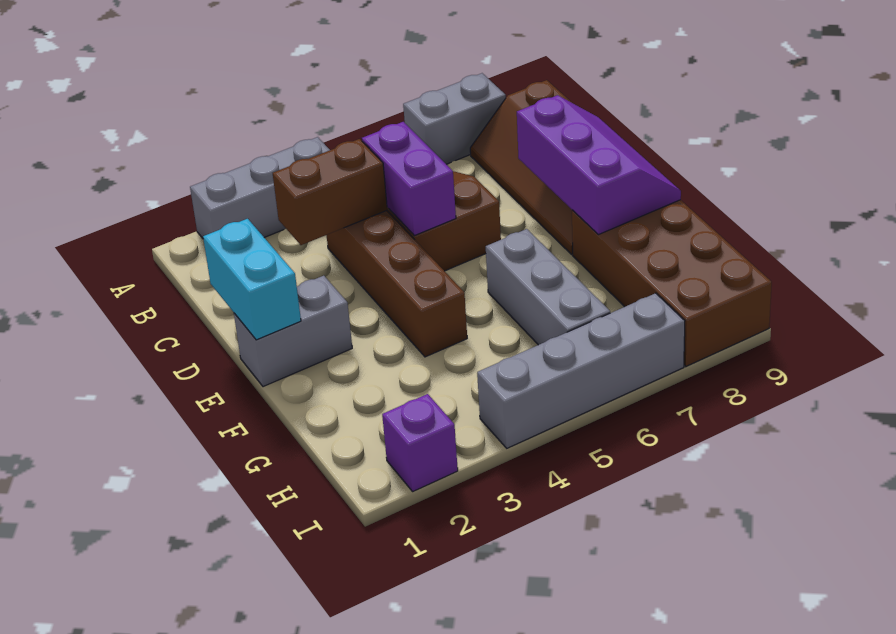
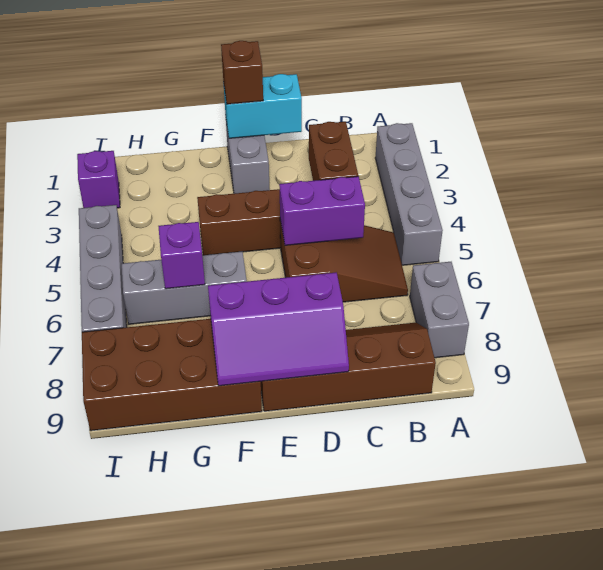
grey 1x3 brick [190,137,330,238] -> grey 1x4 brick [375,123,443,265]
none -> brown 1x1 brick [221,41,263,104]
none -> purple 1x1 brick [158,222,205,289]

